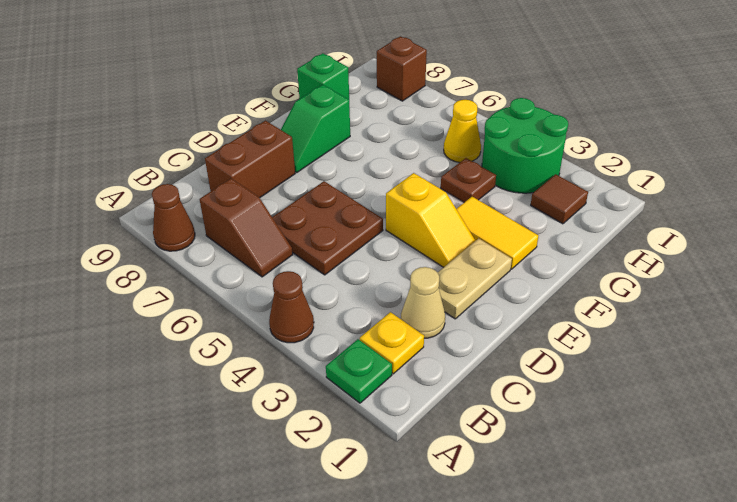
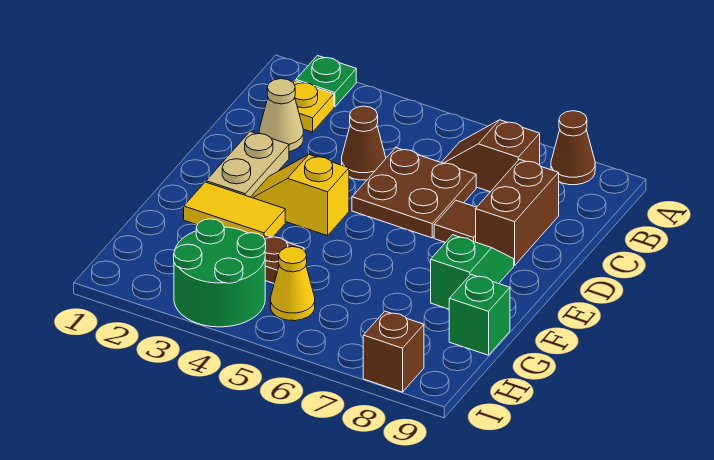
brown 1x1 cone [269,271,314,343] -> brown 1x1 cone moved to [342,106,386,180]
brown 1x1 tile [531,174,588,224] -> brown 1x1 tile moved to [434,201,477,242]

